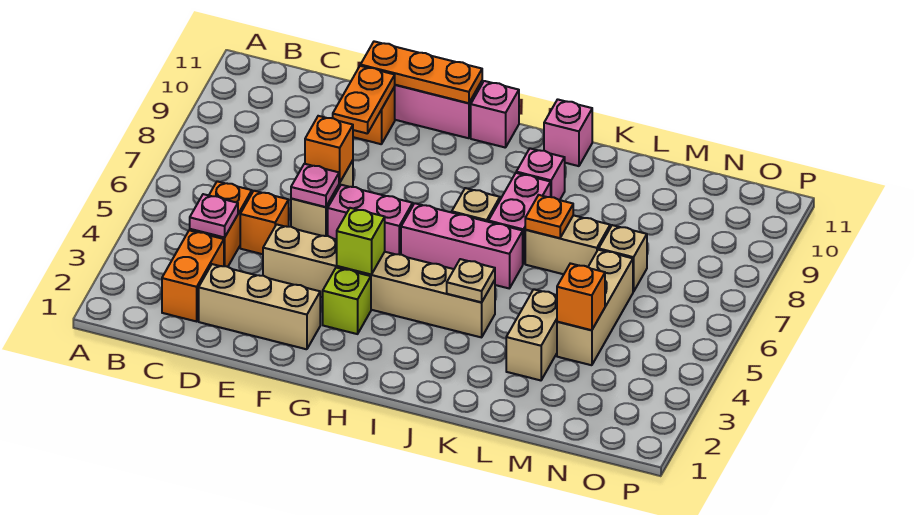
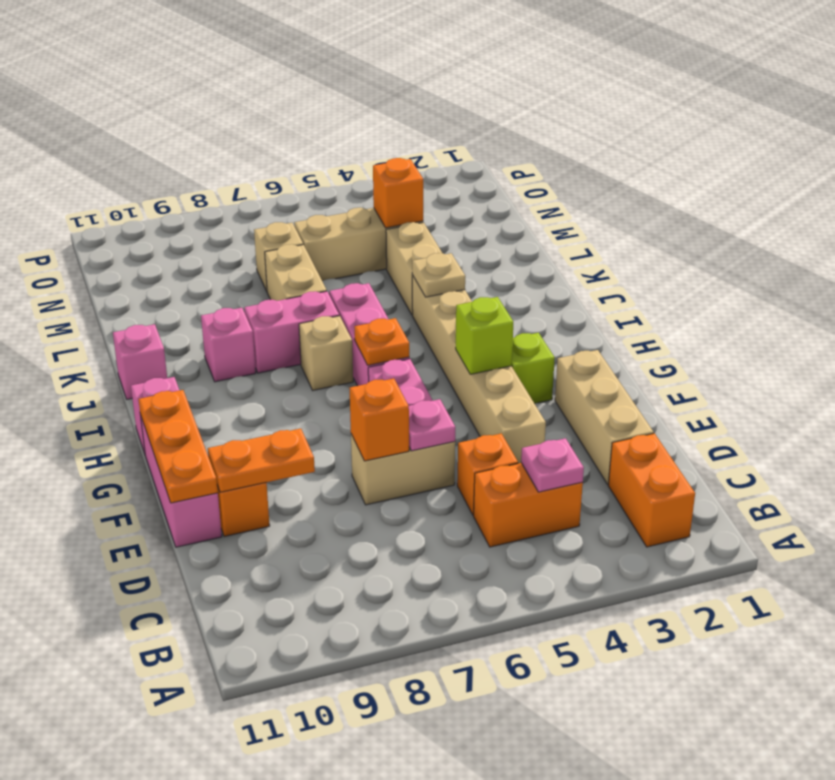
orange 1x2 brick [162,230,224,321] -> orange 1x2 brick turned to [608,433,695,547]
orange 1x1 plate [525,195,573,238] -> orange 1x1 plate moved to [354,318,409,365]
tan 1x2 brick [506,289,557,380] -> tan 1x2 brick turned to [386,222,442,315]

